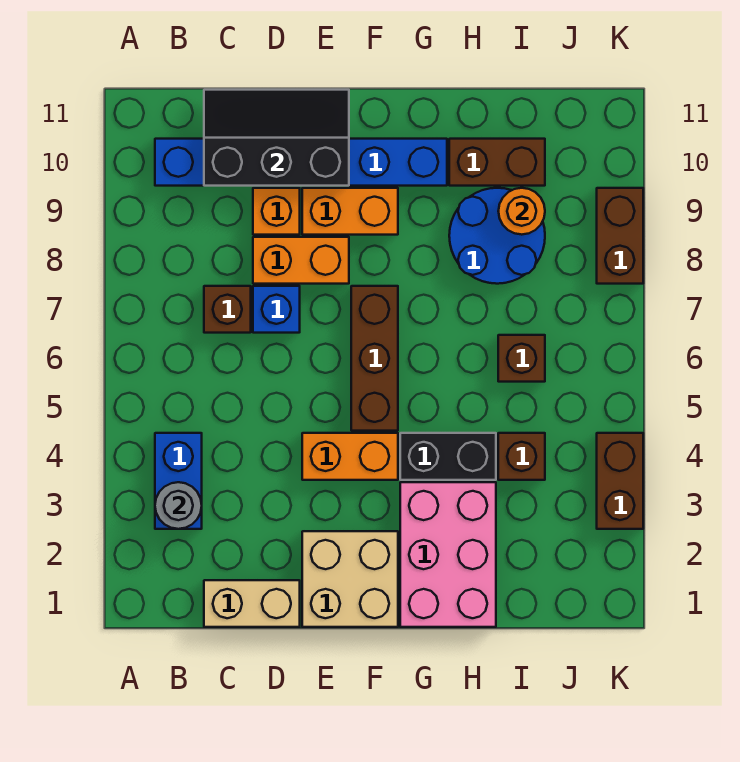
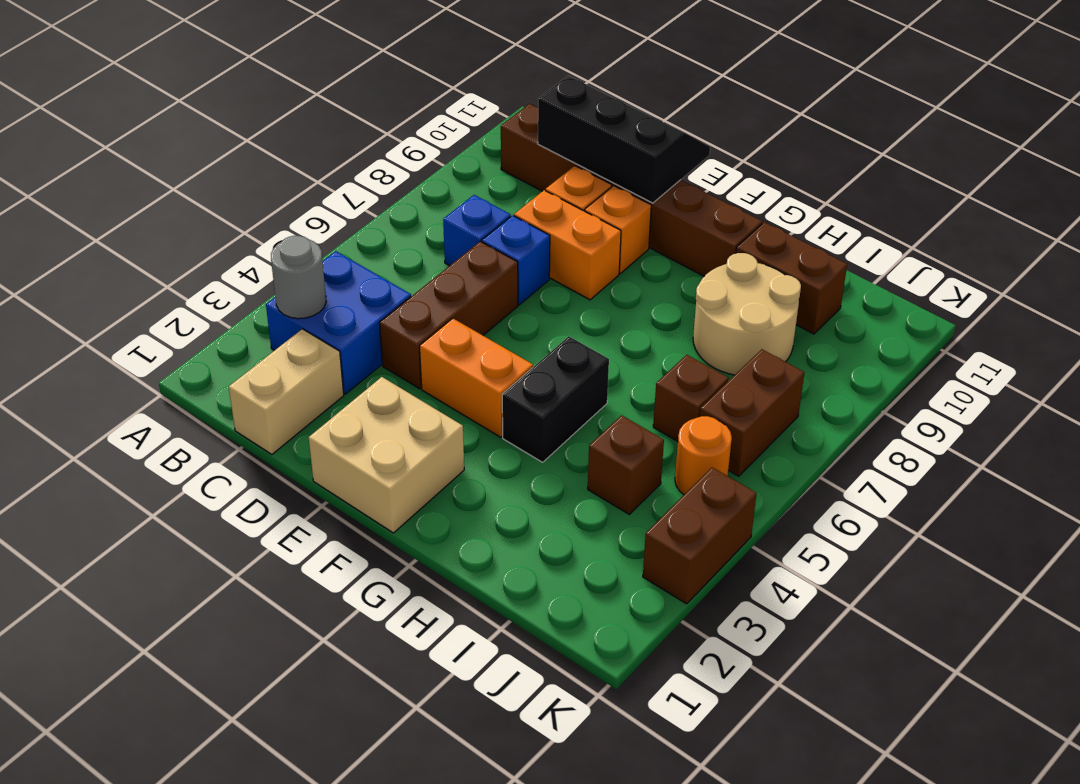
blue 1x2 brick [155,433,202,529] -> blue 2x2 brick [266,251,411,394]
blue 1x6 brick [155,139,447,186] -> brown 1x6 brick [501,104,762,276]
tan 1x2 brick [204,580,300,627] -> tan 1x2 brick turned to [229,329,344,454]
brown 1x1 brick [204,286,251,333] -> blue 1x1 brick [443,195,511,266]
orange 1x2 brick [302,188,398,235] -> orange 1x1 brick [585,186,651,274]
brown 1x3 brick [351,286,398,431] -> brown 1x3 brick moved to [380,241,518,389]
pink 2x3 brick [400,482,496,627] -> none
black 1x2 brick [400,433,496,480] -> black 1x2 brick turned to [502,336,609,462]
blue 2x2 round brick [449,188,545,284] -> tan 2x2 round brick [693,253,801,375]
orange 1x1 round brick [498,188,545,235] -> orange 1x1 round brick moved to [675,416,732,494]
brown 1x2 brick [597,188,643,284] -> brown 1x2 brick moved to [700,349,804,476]

